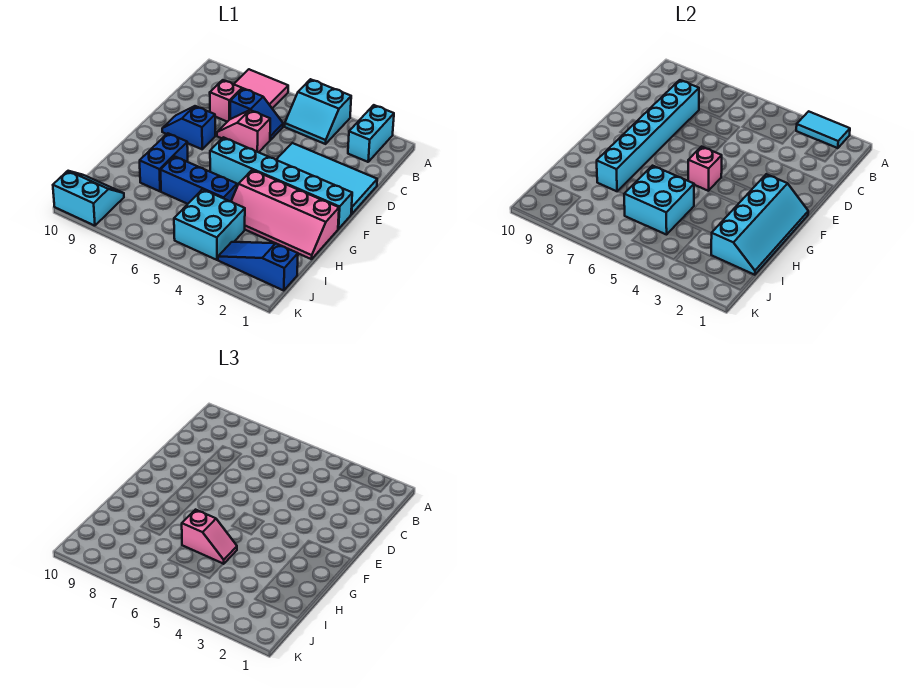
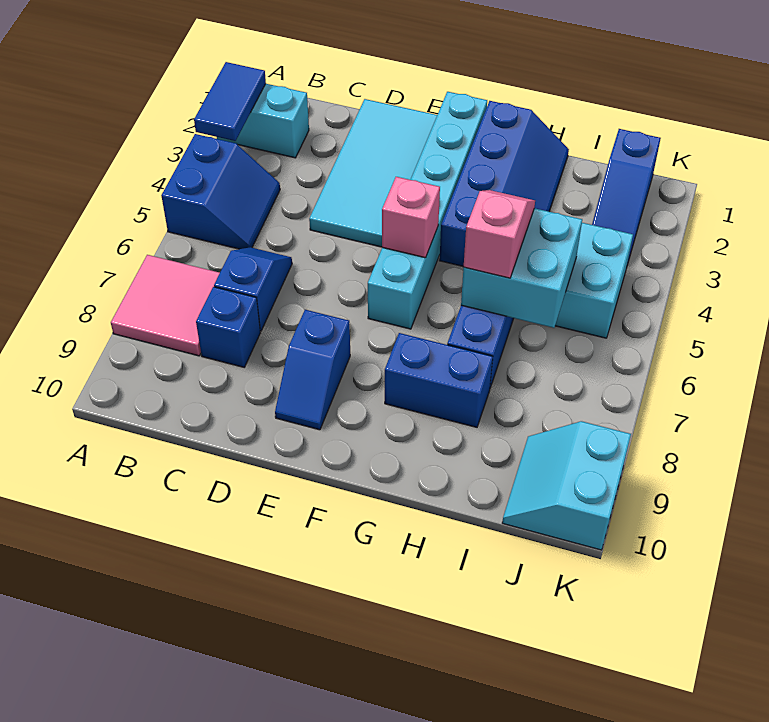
cyan 1x2 tile [796,111,850,148] -> blue 1x2 tile [194,62,266,141]
cyan 2x2 slope [285,79,351,144] -> blue 2x2 slope [161,134,280,249]
pink 1x1 brick [210,80,242,122] -> blue 1x1 brick [196,287,260,367]
cyan 1x6 brick [597,80,699,191] -> none
pink 1x2 slope [217,110,270,152] -> none
cyan 2x4 slope [711,174,808,275] -> none
pink 2x4 slope [231,170,339,259] -> blue 2x4 slope [439,101,569,267]

